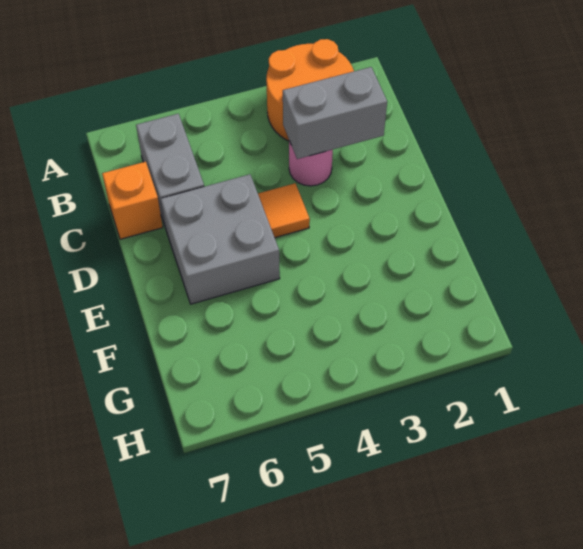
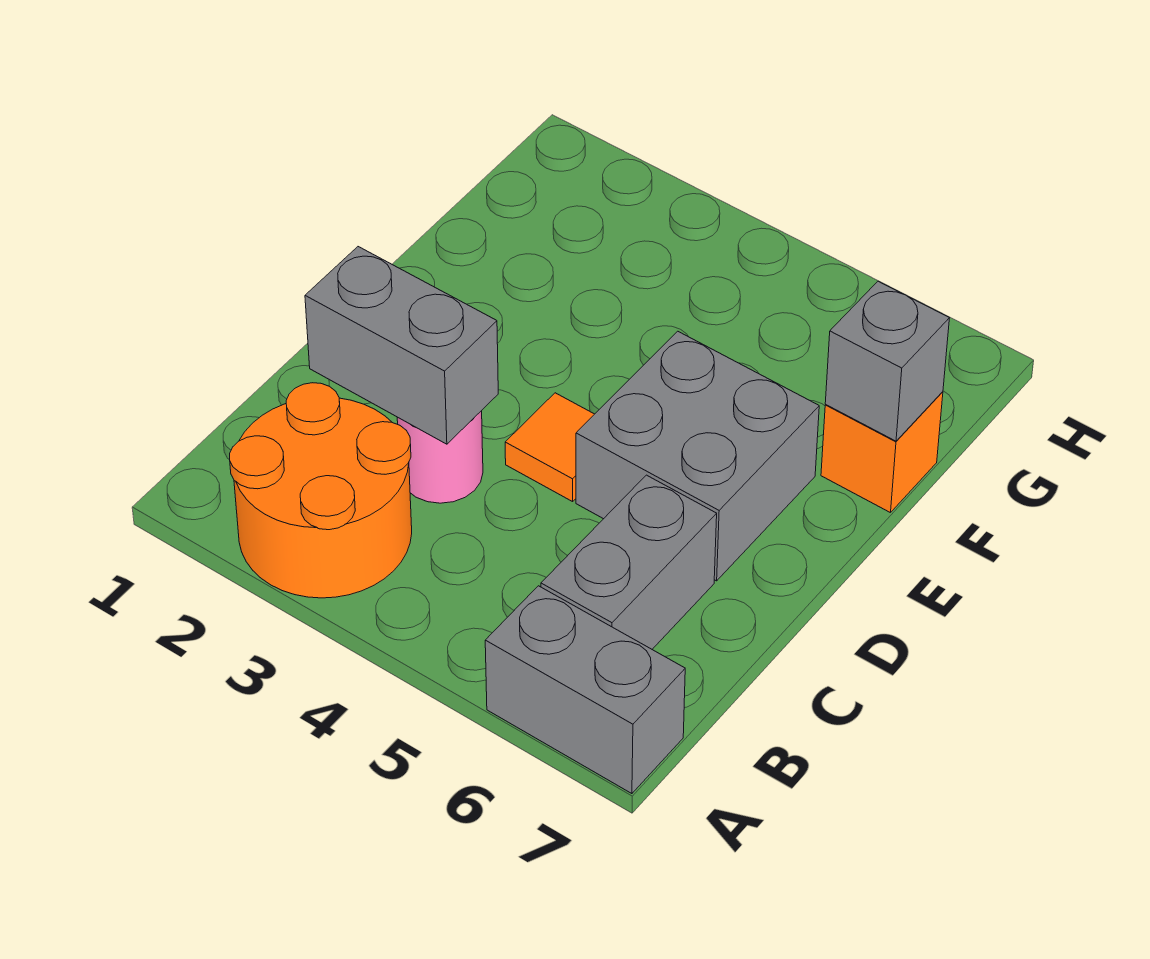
none -> grey 1x2 brick [485,586,685,794]
orange 1x1 brick [102,162,163,239] -> orange 1x1 brick moved to [821,392,943,513]
none -> grey 1x1 brick [825,281,949,441]

